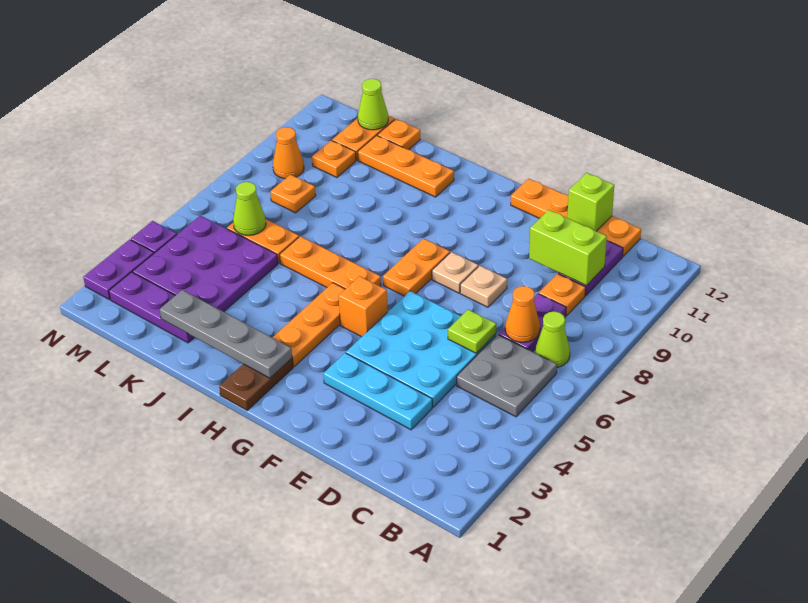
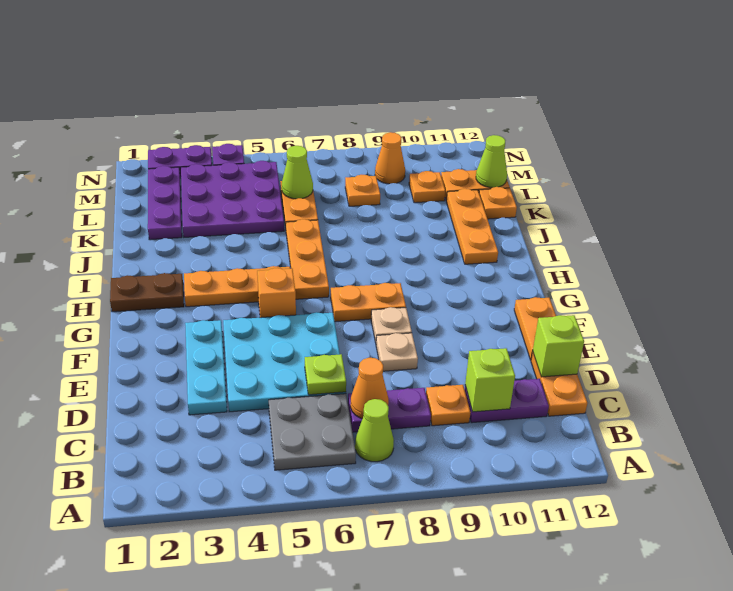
lime 1x2 brick [529,210,607,286] -> lime 1x1 brick [465,348,515,412]
grey 1x4 plate [160,290,292,378] -> none

